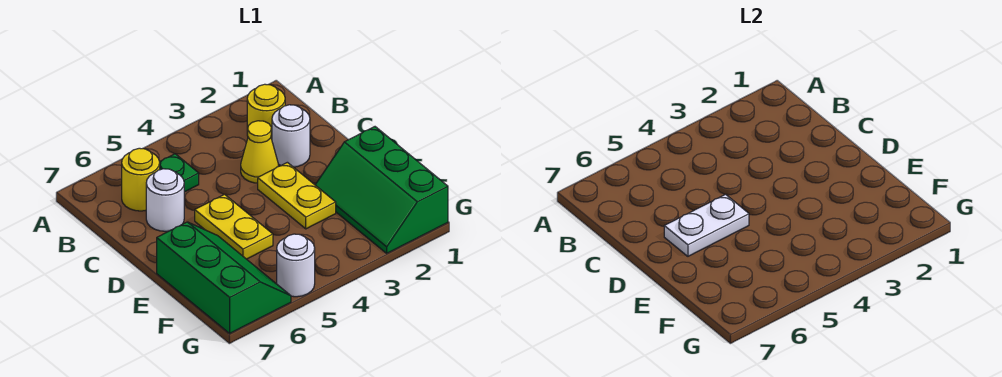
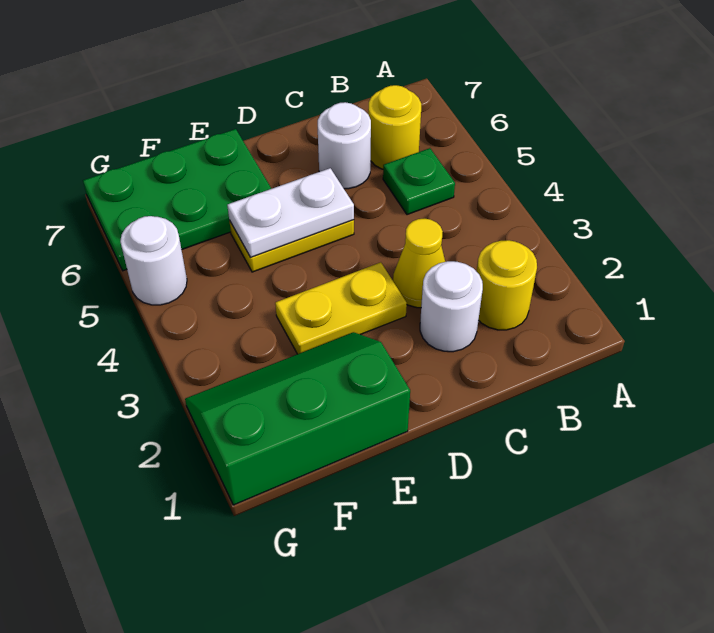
white 1x2 plate [664,194,749,256] -> white 1x2 plate turned to [227,168,354,257]
green 2x3 slope [157,222,291,333] -> green 2x3 plate [83,129,271,271]

